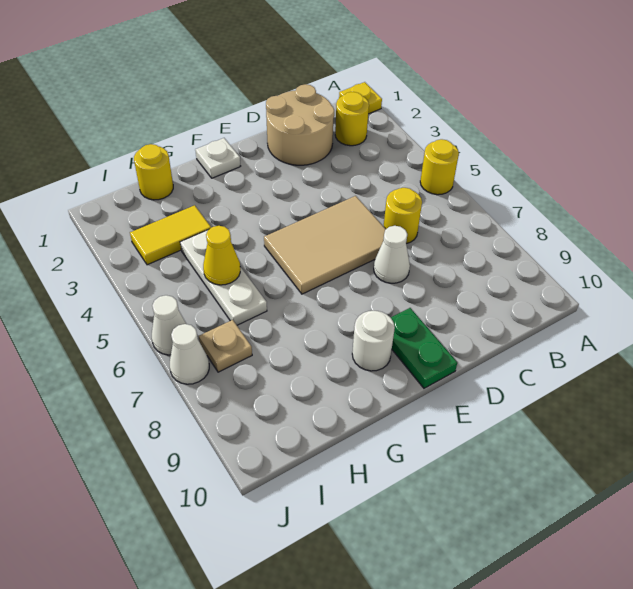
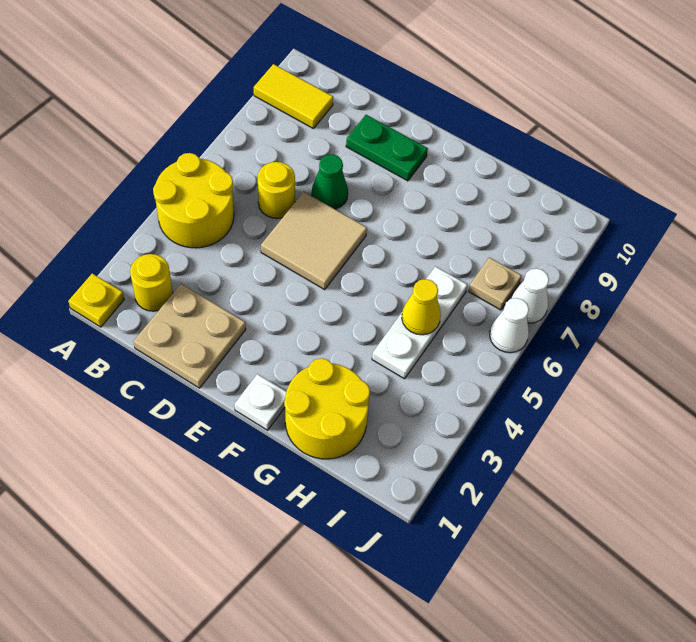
yellow 1x1 round brick [420,139,459,195] -> yellow 2x2 round brick [153,153,234,248]
tan 2x2 round brick [266,84,334,165] -> tan 2x2 plate [134,284,246,388]
tan 2x3 tile [264,196,386,294] -> tan 2x2 tile [261,192,367,290]
white 1x1 cone [374,226,410,283] -> green 1x1 cone [312,154,348,209]
green 1x2 plate [391,308,457,388] -> green 1x2 plate turned to [346,115,428,181]
white 1x1 round brick [352,311,395,371] -> none
yellow 1x1 round brick [134,144,173,200] -> yellow 2x2 round brick [284,358,370,459]
yellow 1x2 tile [130,205,211,265] -> yellow 1x2 tile moved to [254,64,333,129]

